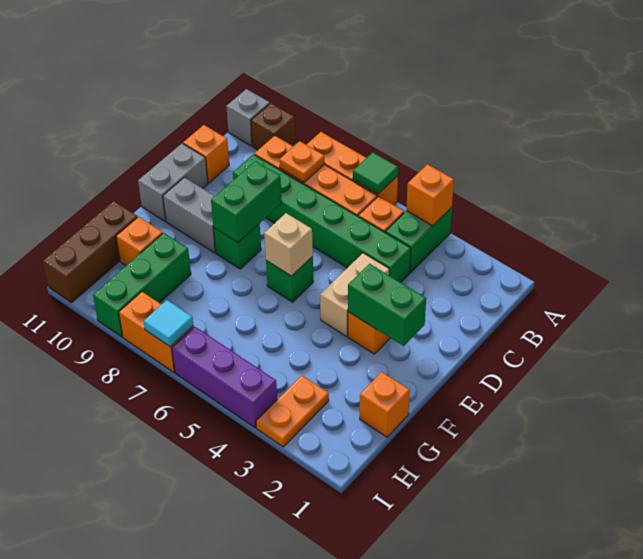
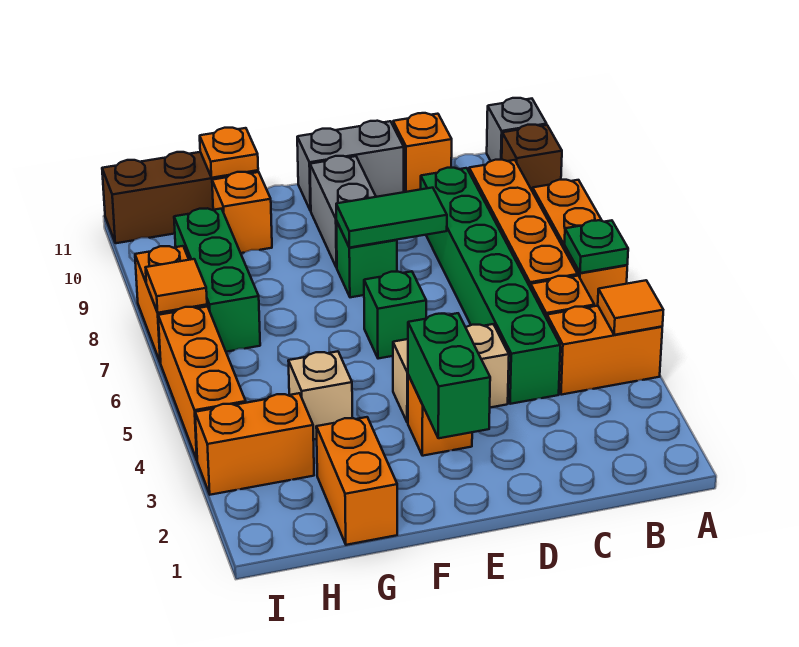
green 1x2 brick [386,207,452,273] -> orange 1x2 brick [547,306,662,395]
orange 1x1 brick [406,164,454,226] -> orange 1x1 tile [598,280,663,335]
green 1x1 tile [353,152,398,194] -> green 1x1 plate [564,220,628,273]
orange 1x1 plate [279,141,325,183] -> orange 1x1 plate moved to [200,128,258,178]
green 1x2 brick [211,161,282,243] -> green 1x2 tile [336,188,447,248]
tan 1x1 brick [264,213,313,276] -> tan 1x1 brick moved to [288,351,352,440]
orange 1x1 brick [360,372,410,437] -> orange 1x2 brick [316,417,397,545]
green 1x3 brick [93,233,191,337] -> green 1x3 brick turned to [174,208,260,352]
orange 1x2 plate [256,376,329,447] -> orange 1x2 brick [195,393,314,495]
purple 1x3 brick [172,327,277,428] -> orange 1x3 brick [158,307,246,459]
cyan 1x1 tile [144,300,193,347] -> orange 1x1 tile [145,259,207,313]

